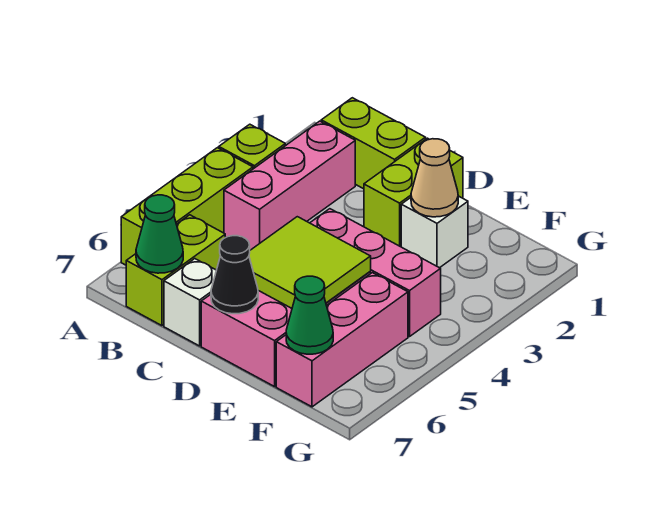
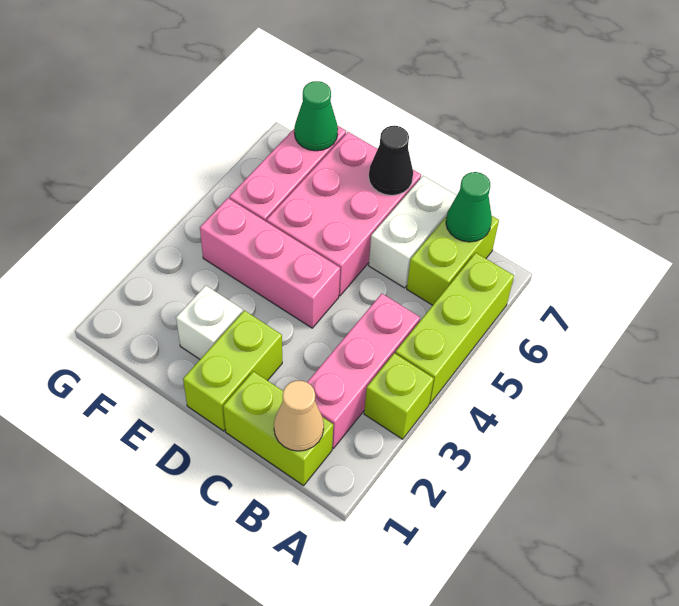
white 1x1 brick [164,259,216,346] -> white 1x2 brick [369,176,457,288]
lime 2x2 tile [249,217,371,308] -> none
tan 1x1 cone [411,139,458,217] -> tan 1x1 cone moved to [274,381,324,451]

